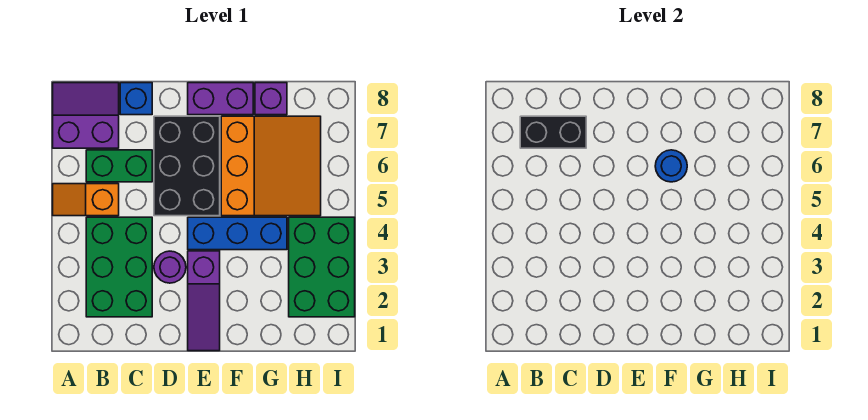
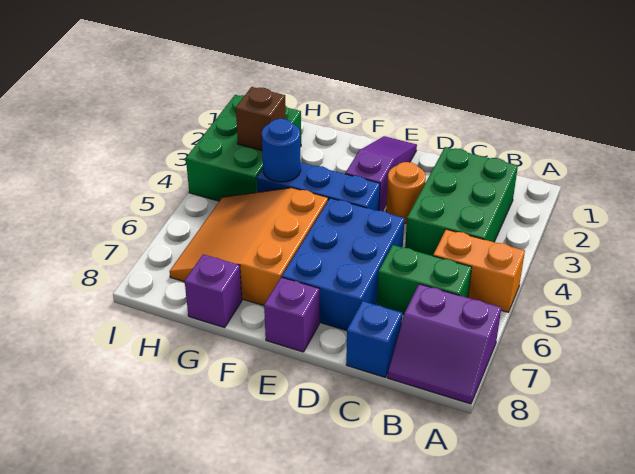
orange 1x2 slope [53,184,119,216] -> orange 1x2 brick [433,229,525,312]
black 1x2 brick [520,116,586,148] -> none
purple 1x1 round brick [154,251,186,283] -> orange 1x1 round brick [386,162,426,223]
black 2x3 brick [154,116,220,216] -> blue 2x3 brick [282,198,405,331]
purple 1x2 brick [188,83,253,115] -> purple 1x1 brick [264,277,319,352]
blue 1x1 round brick [655,150,687,182] -> blue 1x1 round brick moved to [262,119,301,182]
none -> brown 1x1 brick [236,87,286,150]

